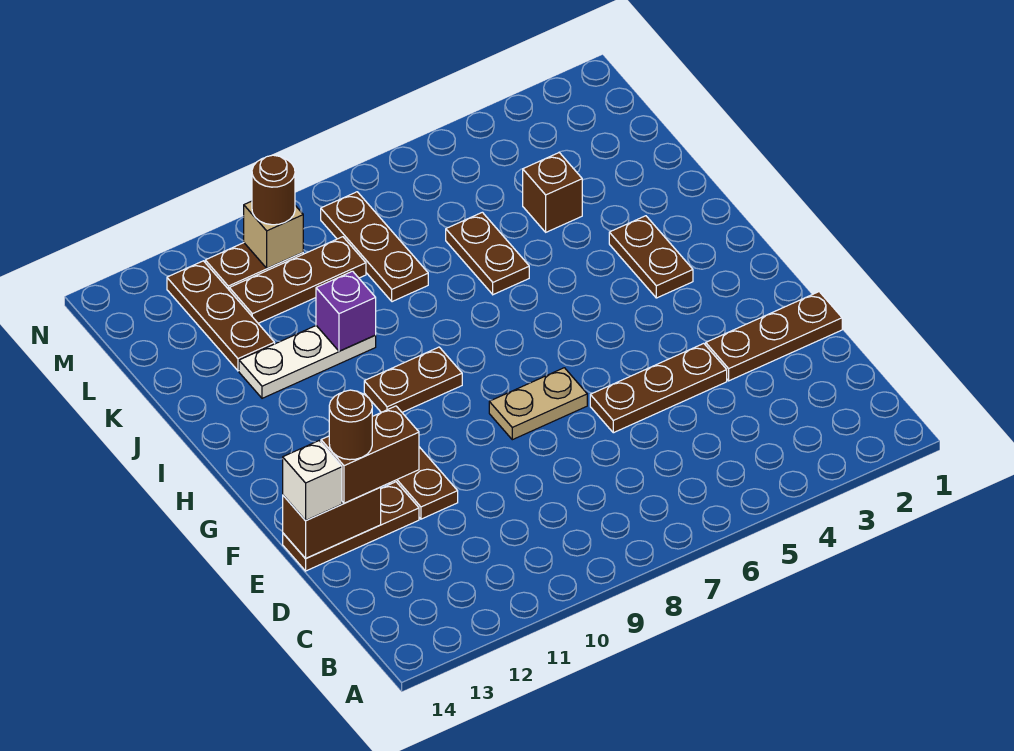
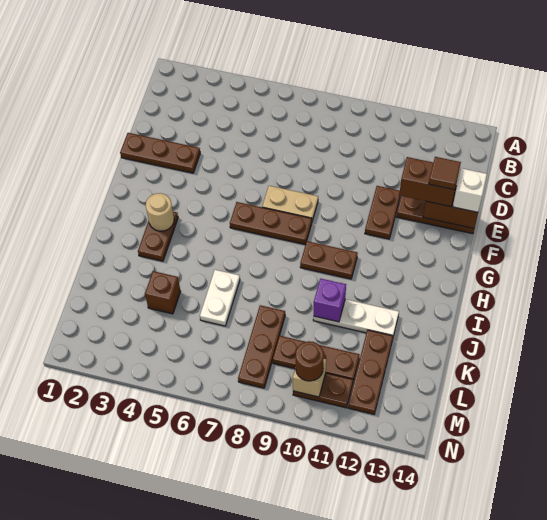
brown 1x3 plate [590,343,727,433] -> brown 1x3 plate moved to [230,202,312,245]
brown 1x1 round brick [329,390,372,460] -> brown 1x1 tile [429,157,461,190]
none -> tan 1x1 round brick [146,193,174,231]
brown 1x2 plate [446,212,529,295] -> white 1x2 plate [200,270,240,326]

